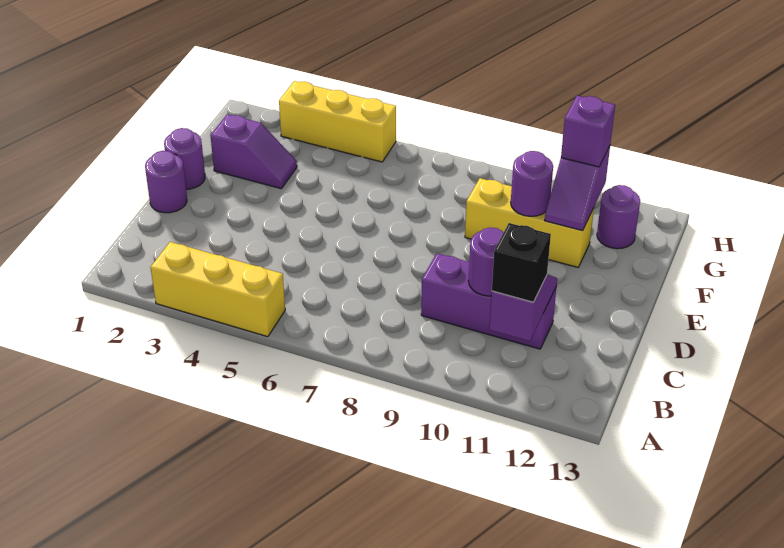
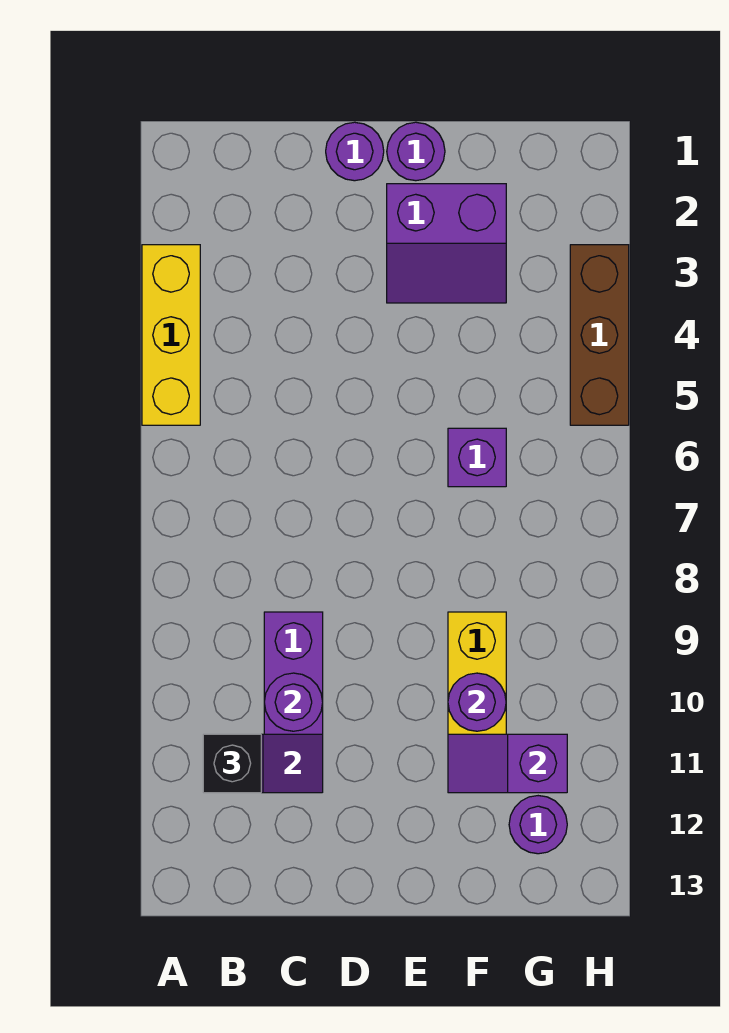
purple 1x2 slope [210,114,297,189] -> purple 2x2 slope [387,184,506,303]
purple 1x1 brick [561,96,615,167] -> purple 1x1 brick moved to [448,428,506,487]
yellow 1x3 brick [279,81,396,162] -> brown 1x3 brick [570,245,629,425]

